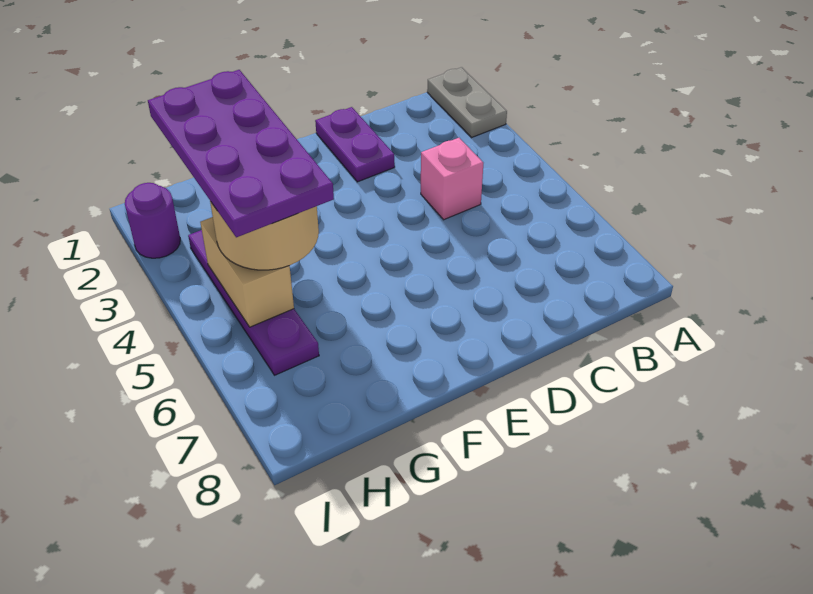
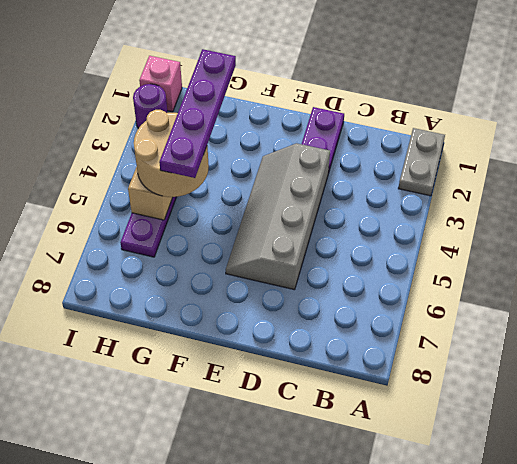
pink 1x1 brick [421,138,483,220] -> pink 1x1 brick moved to [139,56,182,112]
none -> grey 2x4 slope [226,143,330,290]
purple 2x4 plate [148,70,334,237] -> purple 1x4 plate [159,49,236,178]

